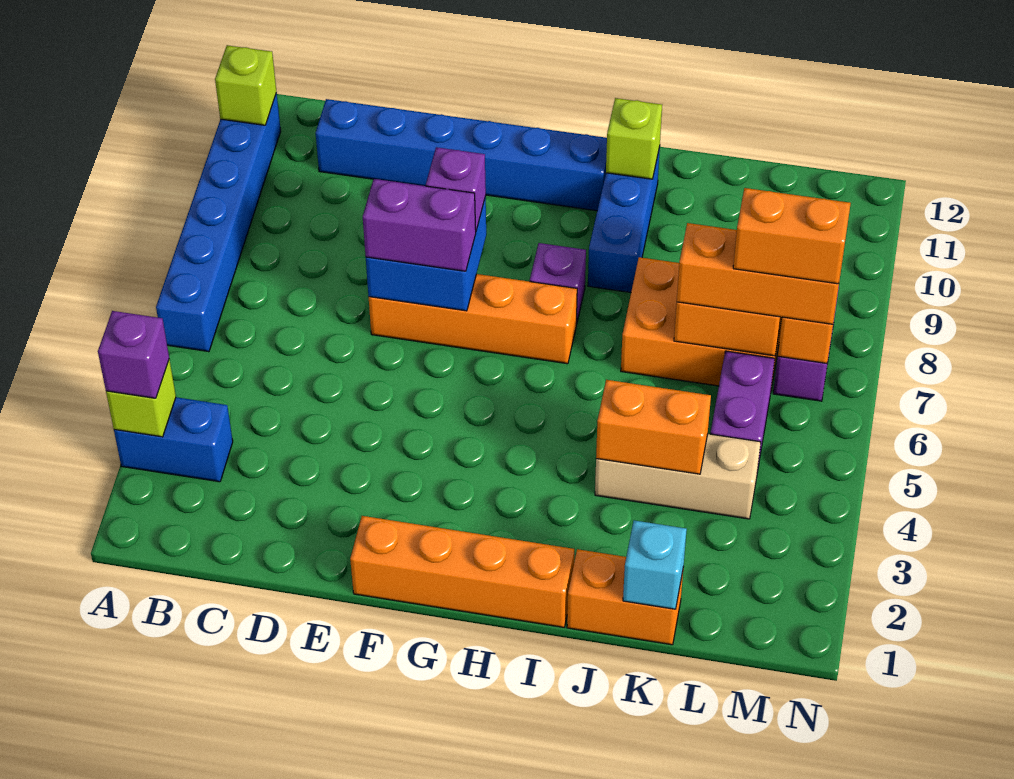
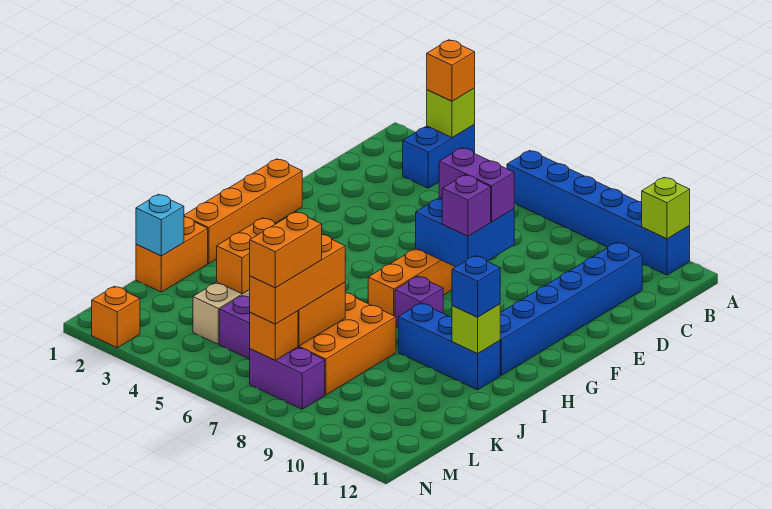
purple 1x1 brick [98,311,169,398] -> orange 1x1 brick [427,40,475,101]
purple 1x2 brick [363,179,476,271] -> purple 1x2 brick turned to [439,148,514,222]
none -> blue 1x1 brick [452,256,500,317]
none -> orange 1x1 brick [92,286,140,348]

